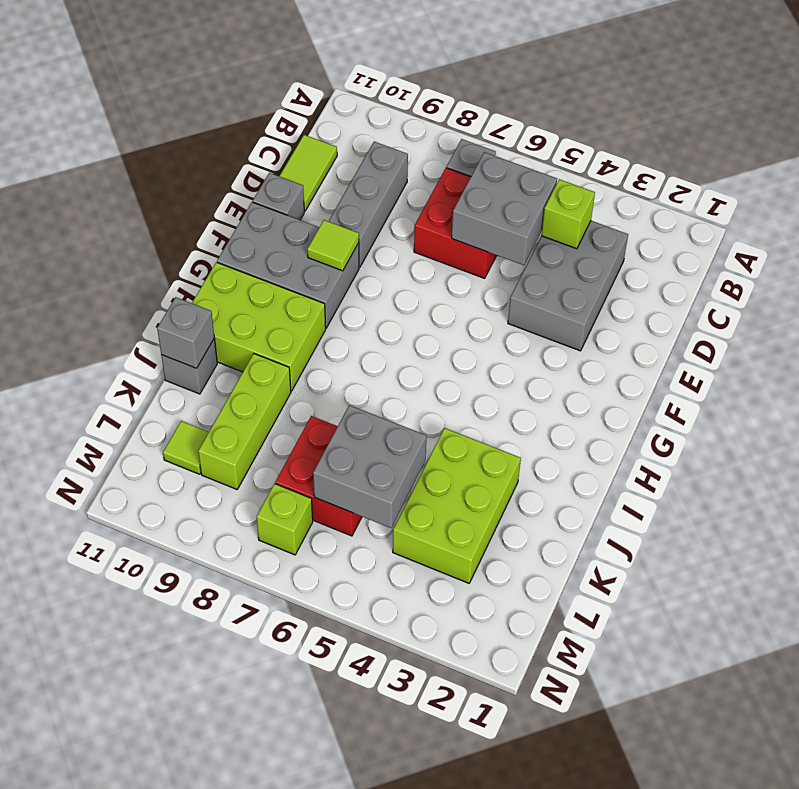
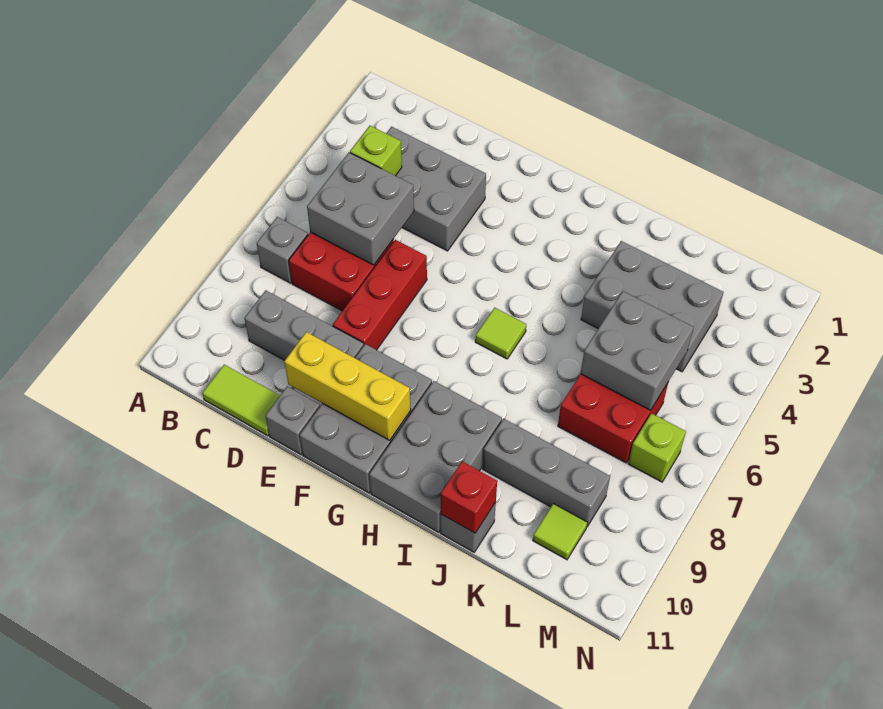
none -> red 1x3 brick [333,240,427,350]
none -> yellow 1x3 brick [284,332,411,440]
lime 1x1 tile [307,220,359,271] -> lime 1x1 tile moved to [475,308,526,359]
lime 2x3 brick [192,262,326,391] -> grey 2x3 brick [369,381,502,532]
lime 2x3 brick [393,428,521,583] -> grey 2x3 brick [581,241,723,372]
lime 1x3 brick [198,354,291,489] -> grey 1x3 brick [483,419,610,526]
grey 1x1 brick [157,297,214,368] -> red 1x1 brick [441,462,497,533]

